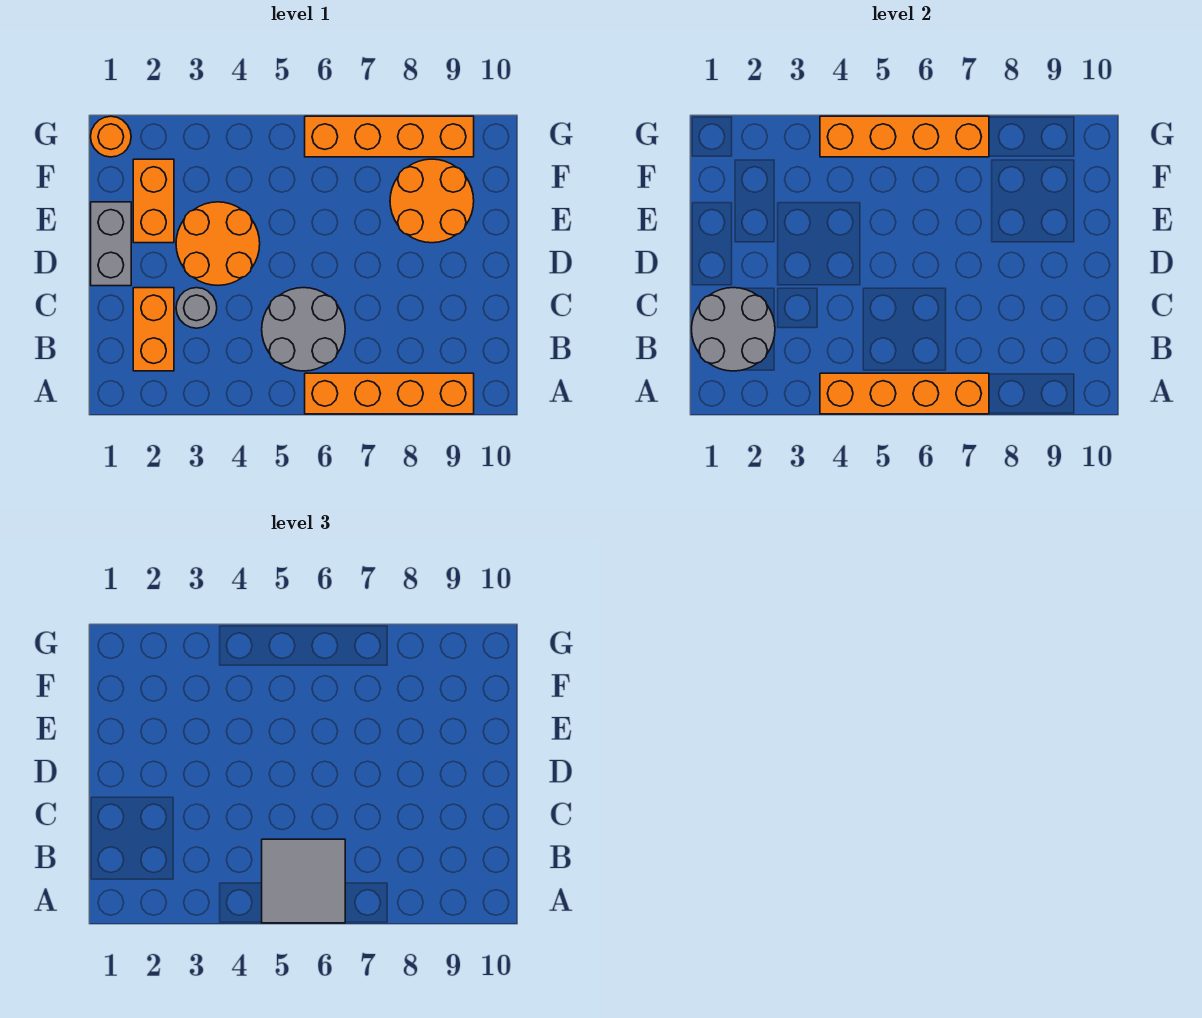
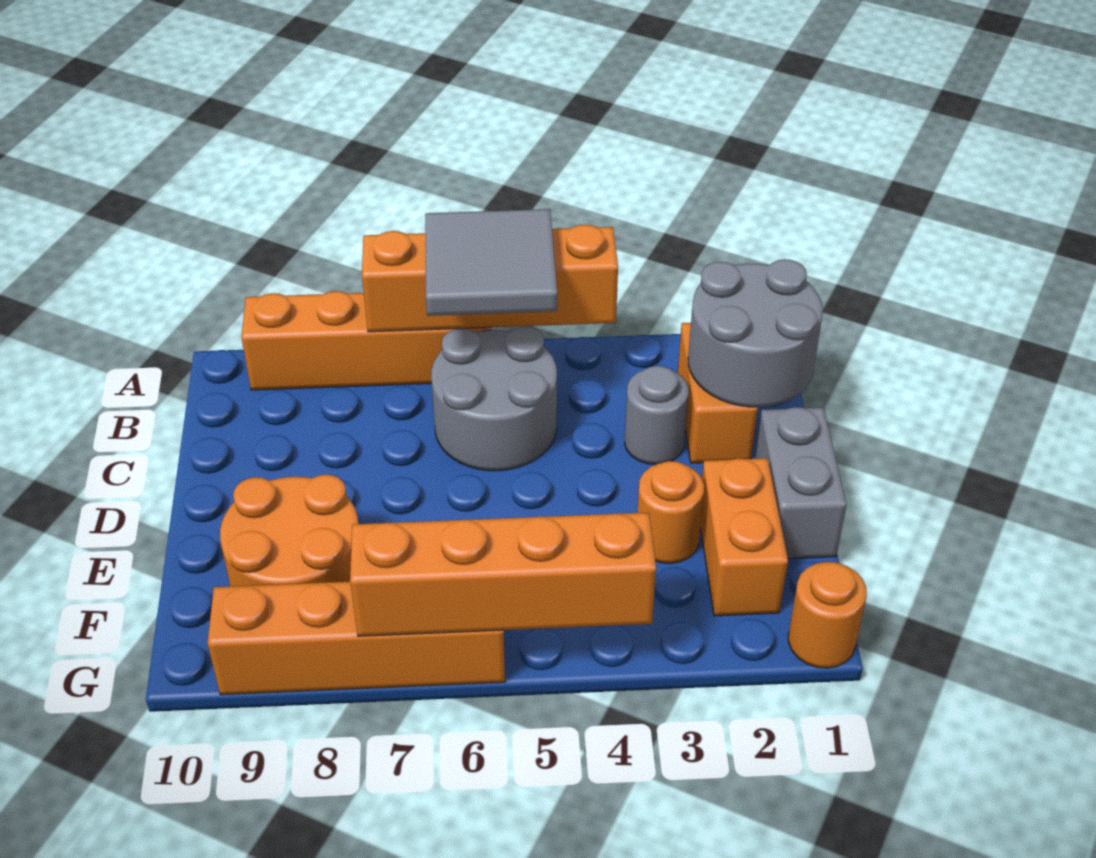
orange 2x2 round brick [176,202,260,285] -> orange 1x1 round brick [637,461,704,564]

